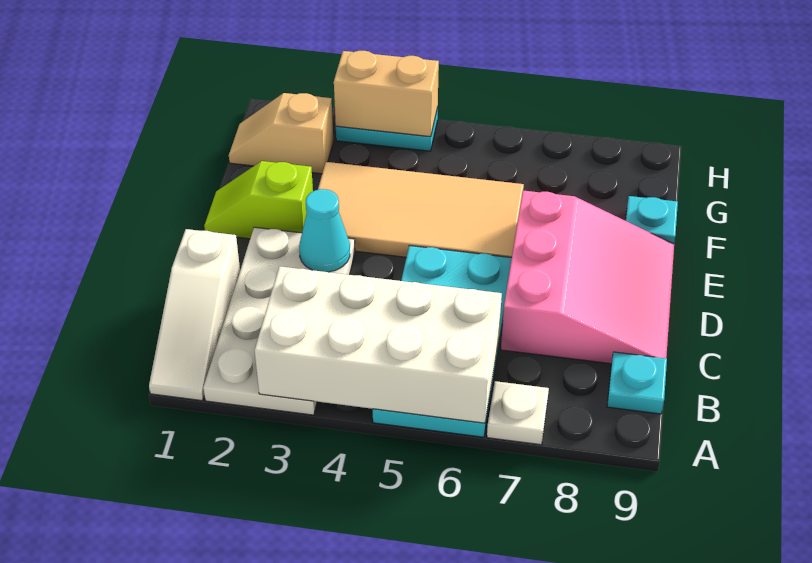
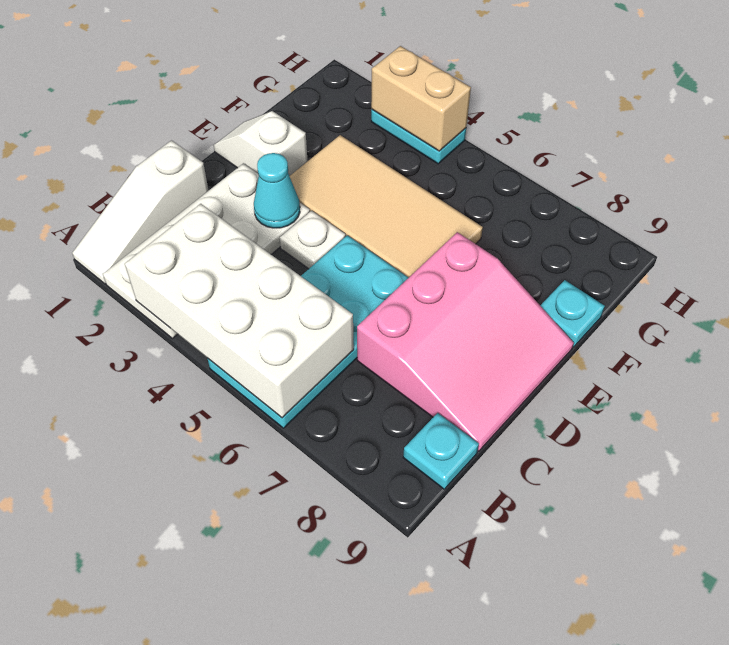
white 1x1 plate [487,381,549,445] -> white 1x1 plate moved to [280,211,346,269]
lime 1x2 slope [204,161,313,239] -> white 1x2 slope [214,111,308,176]
tan 1x2 slope [229,93,334,174] -> none

